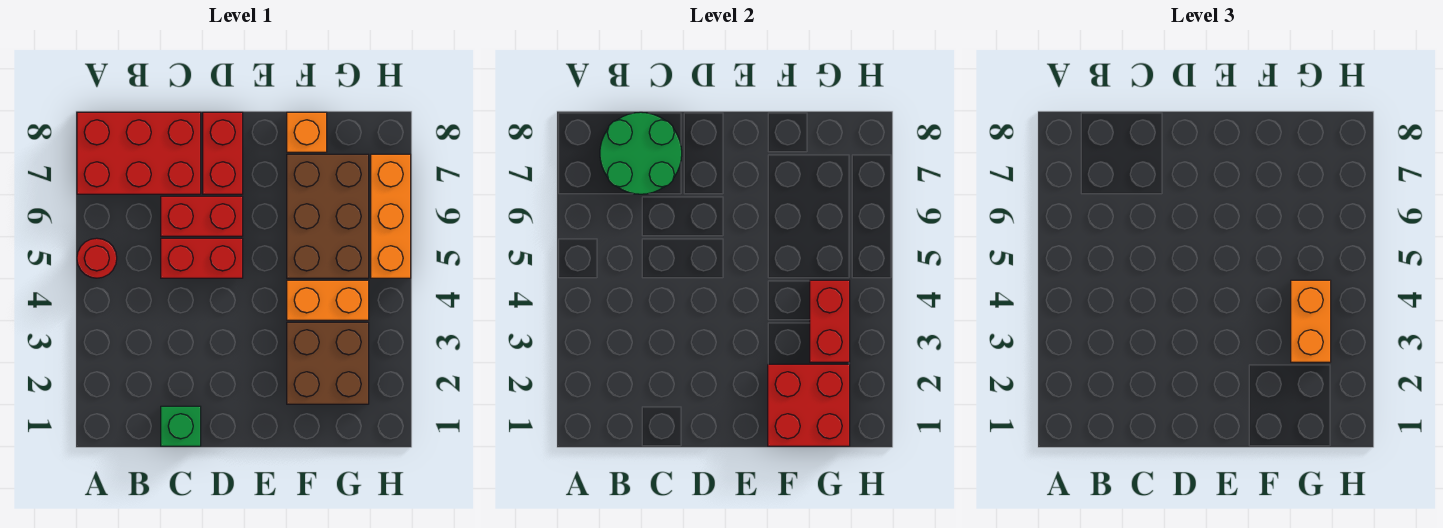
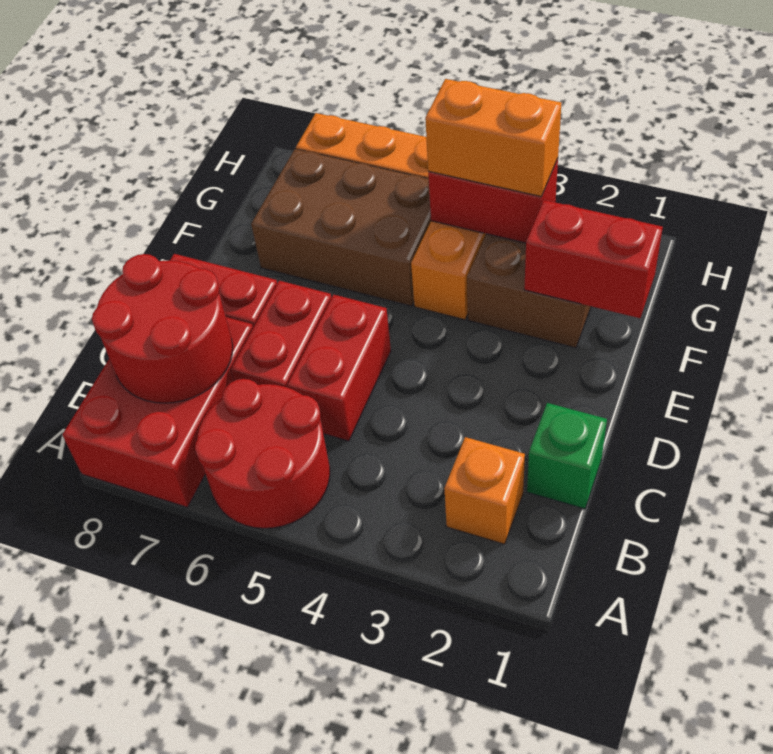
red 1x1 round brick [77,238,117,278] -> red 2x2 round brick [195,379,330,528]
green 2x2 round brick [600,112,682,194] -> red 2x2 round brick [92,254,233,403]
red 2x2 brick [768,364,850,446] -> red 1x2 brick [524,200,663,318]
orange 1x1 brick [287,112,327,152] -> orange 1x1 brick moved to [444,437,525,544]

